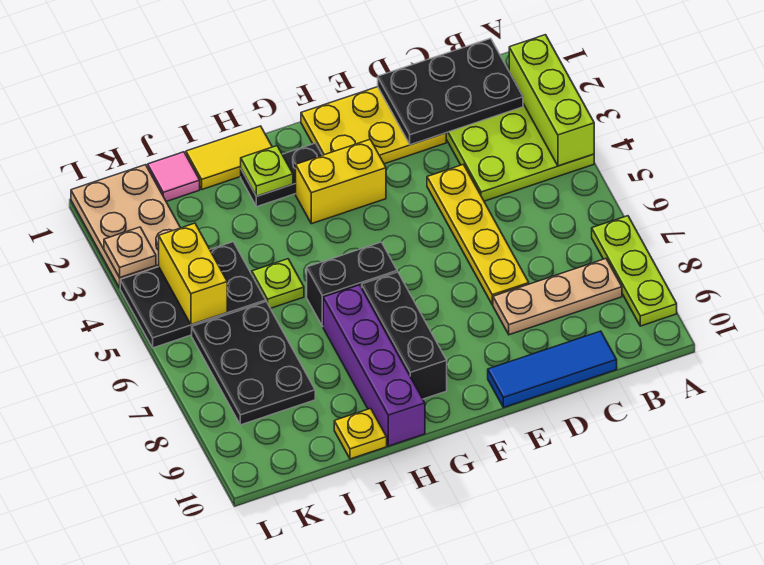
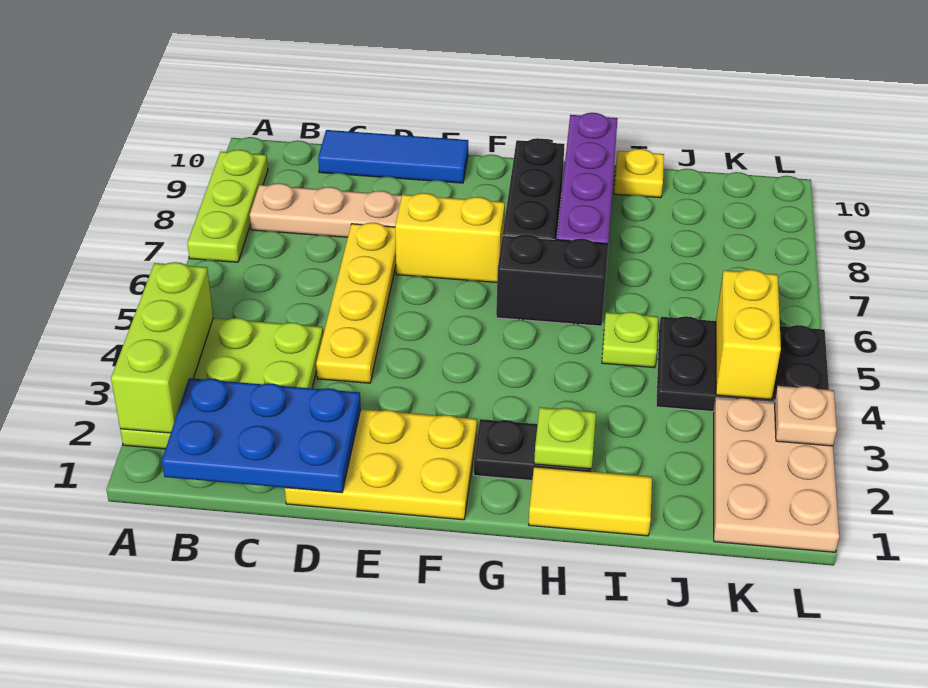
black 2x3 plate [378,38,523,145] -> blue 2x3 plate [162,378,361,493]
yellow 1x2 brick [296,140,386,224] -> yellow 1x2 brick moved to [395,193,505,283]
pink 1x1 tile [148,152,200,202] -> none
black 2x3 plate [192,302,315,425] -> none

